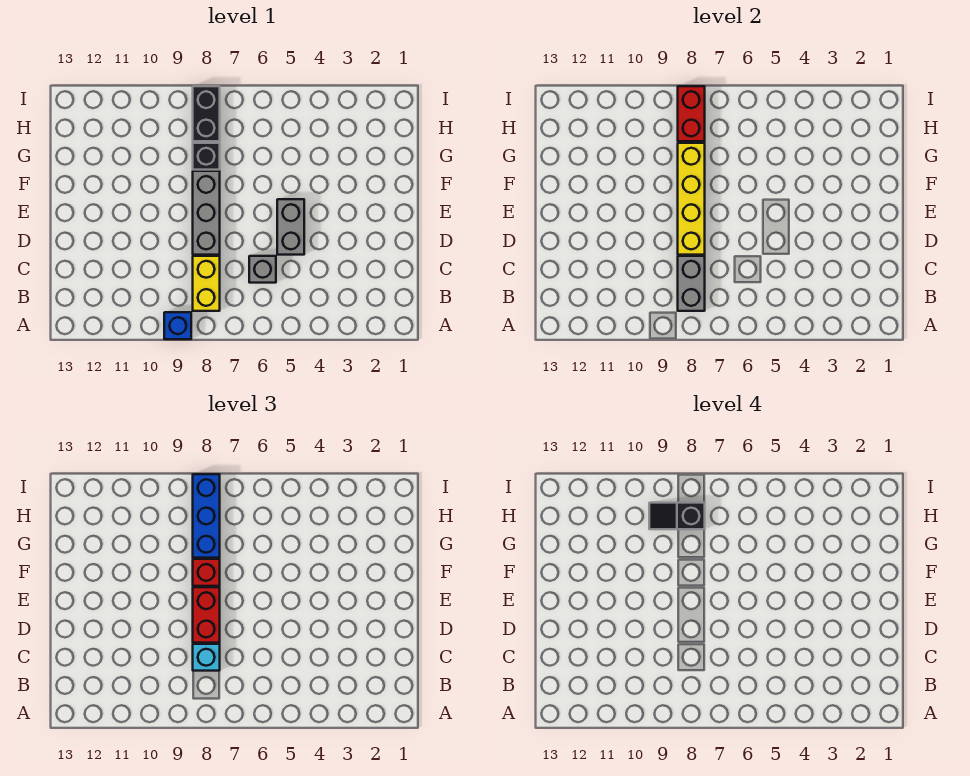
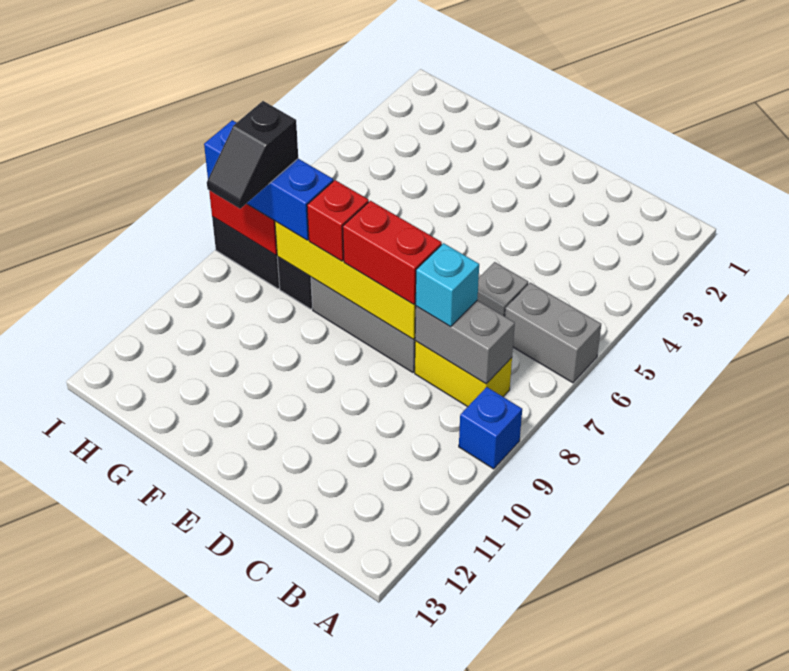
grey 1x2 brick [277,199,304,255] -> grey 1x2 brick moved to [505,283,601,383]

